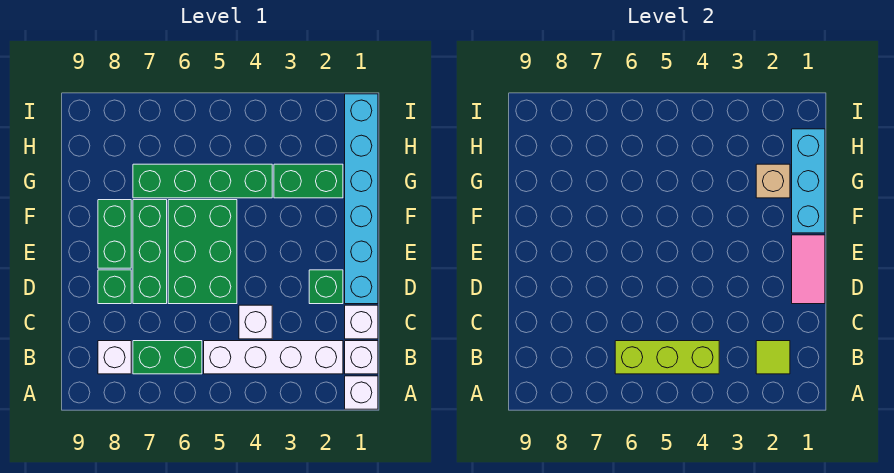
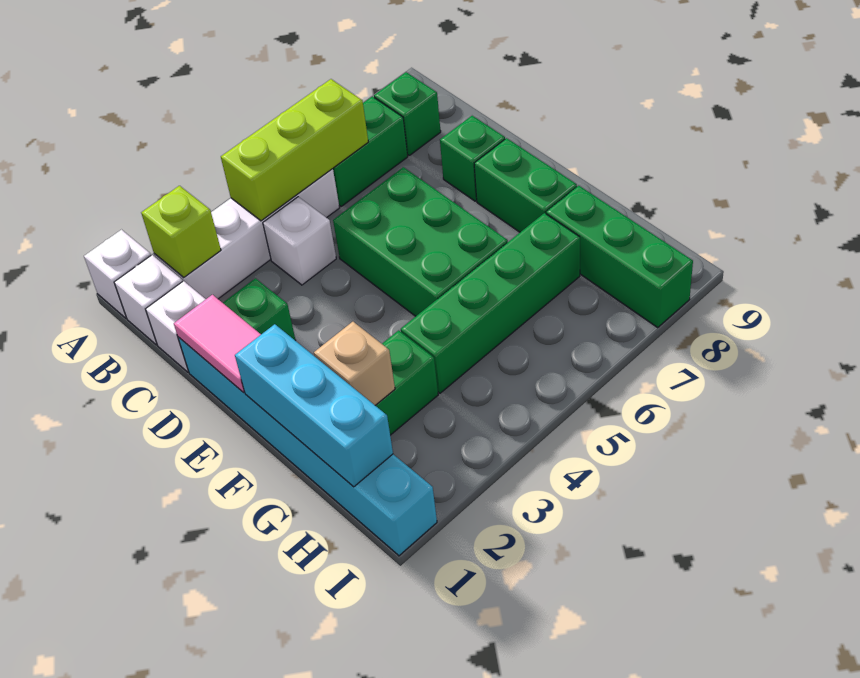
lime 1x1 tile [756,341,790,374] -> lime 1x1 brick [141,186,221,277]
white 1x1 brick [98,341,131,374] -> green 1x1 brick [374,72,441,155]
green 1x3 brick [133,200,167,304] -> green 1x3 brick moved to [546,186,693,327]

